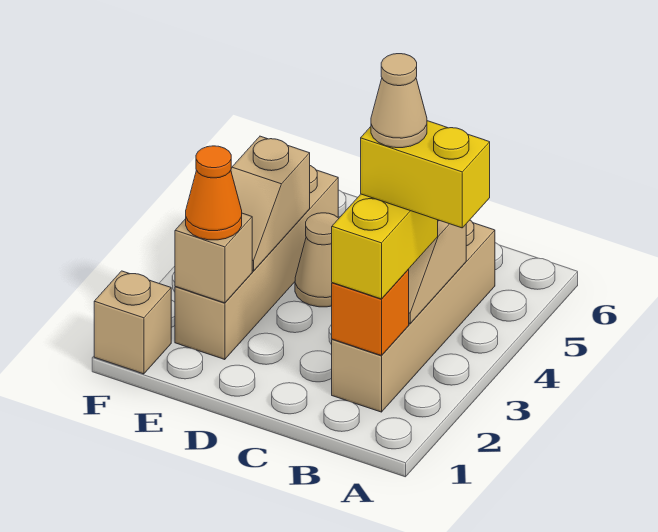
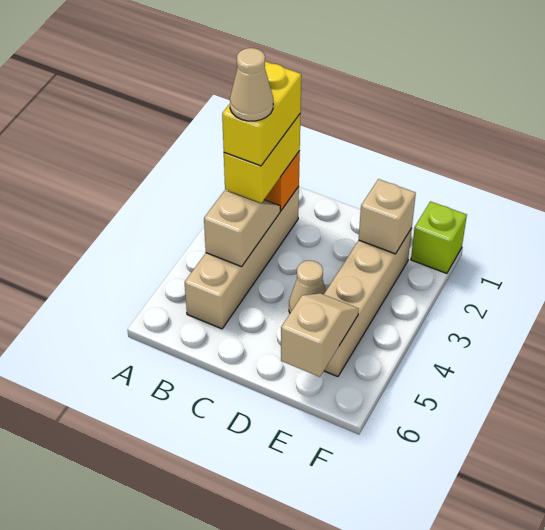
yellow 1x2 brick [361,121,490,228] -> yellow 1x2 brick turned to [222,61,301,166]
orange 1x1 cone [186,146,242,240] -> none
tan 1x2 slope [231,136,310,271] -> tan 1x2 slope moved to [281,293,359,377]
tan 1x1 brick [94,271,171,374] -> lime 1x1 brick [411,201,467,273]

